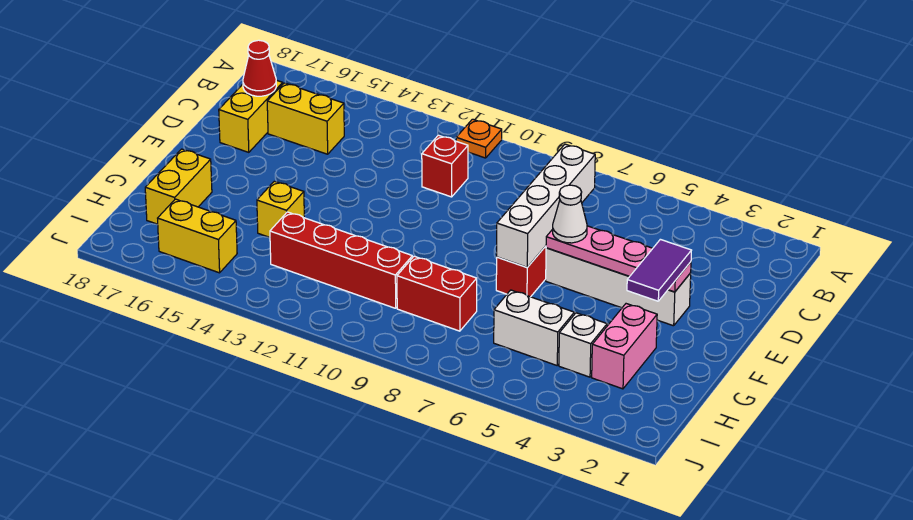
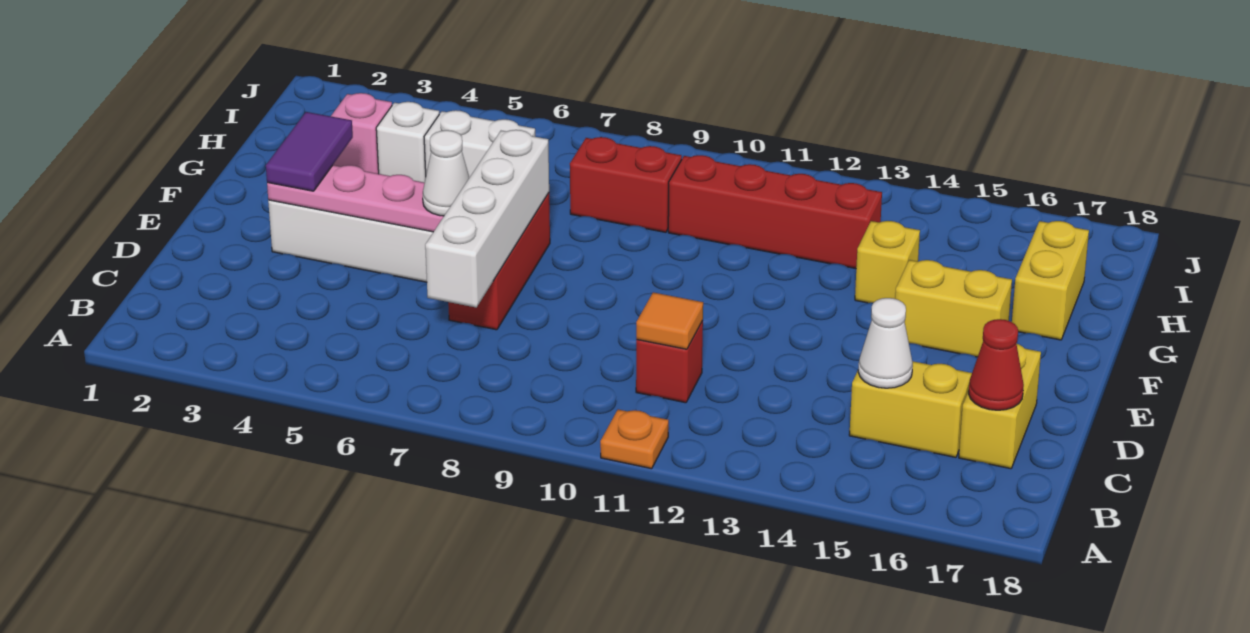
none -> orange 1x1 tile [636,292,703,349]
none -> white 1x1 cone [858,298,913,388]
pink 1x2 brick [592,304,657,389] -> pink 1x1 brick [331,93,392,174]
yellow 1x2 brick [158,199,237,273] -> yellow 1x2 brick moved to [895,260,1012,357]

